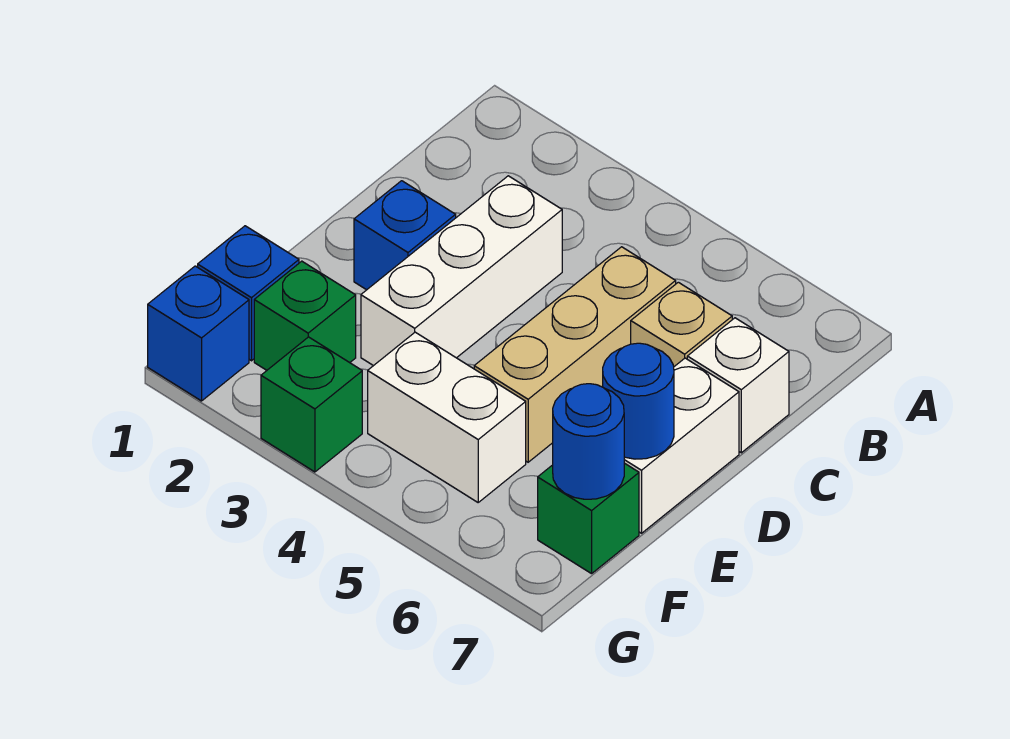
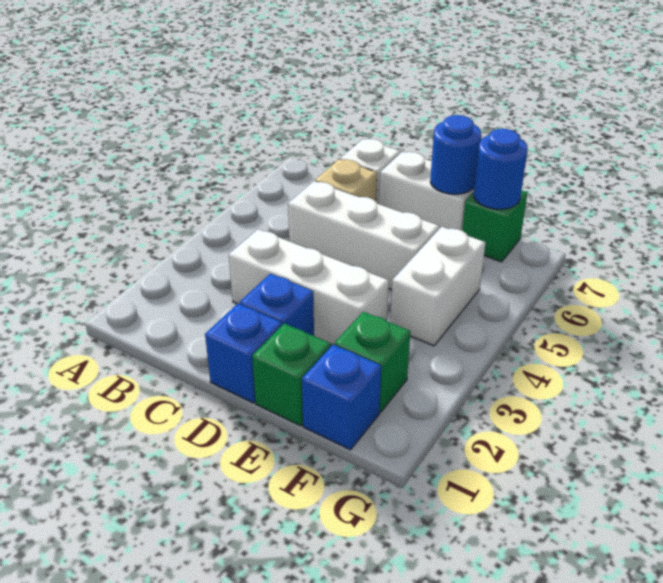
tan 1x3 brick [474,247,676,462] -> white 1x3 brick [288,181,439,290]
blue 1x1 brick [148,266,249,401] -> blue 1x1 brick moved to [205,303,282,403]
green 1x1 brick [261,337,362,472] -> green 1x1 brick moved to [252,323,331,426]

